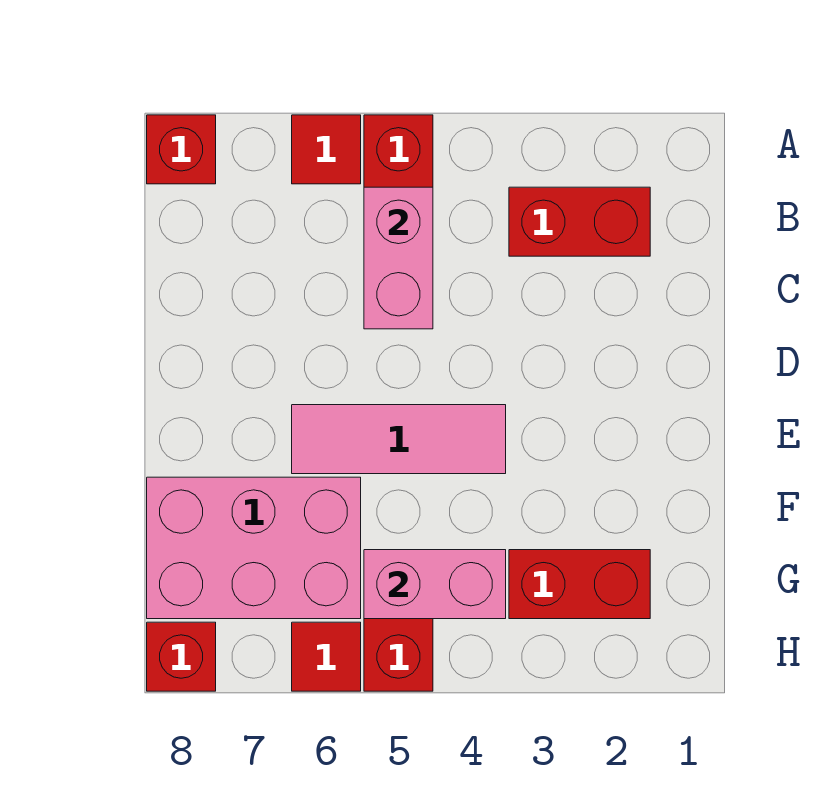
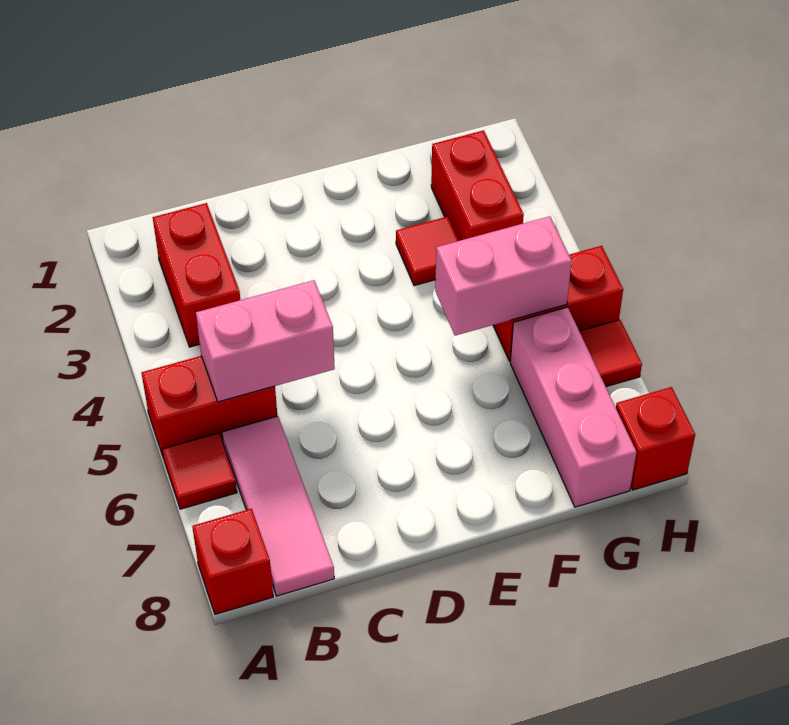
pink 1x3 tile [292,405,506,474] -> pink 1x3 tile moved to [222,416,334,596]
none -> red 1x1 tile [396,217,459,286]
pink 2x3 brick [147,477,361,619] -> pink 1x3 brick [510,307,636,507]
pink 1x2 brick [364,550,506,619] -> pink 1x2 brick turned to [435,216,572,336]

